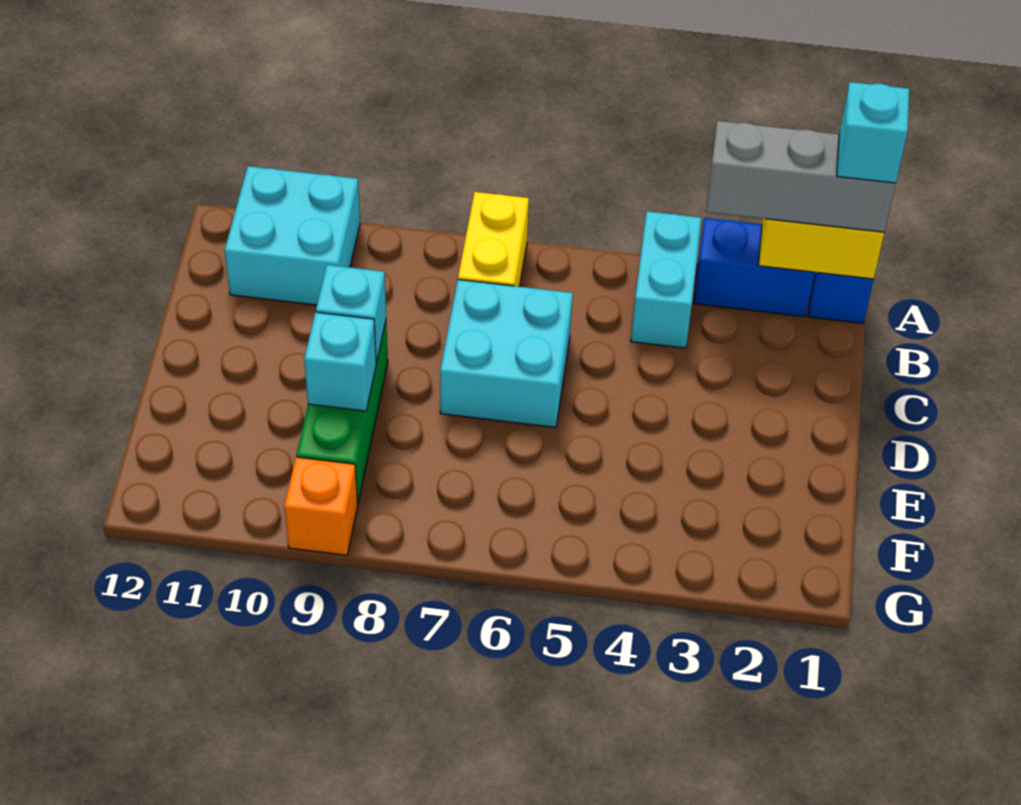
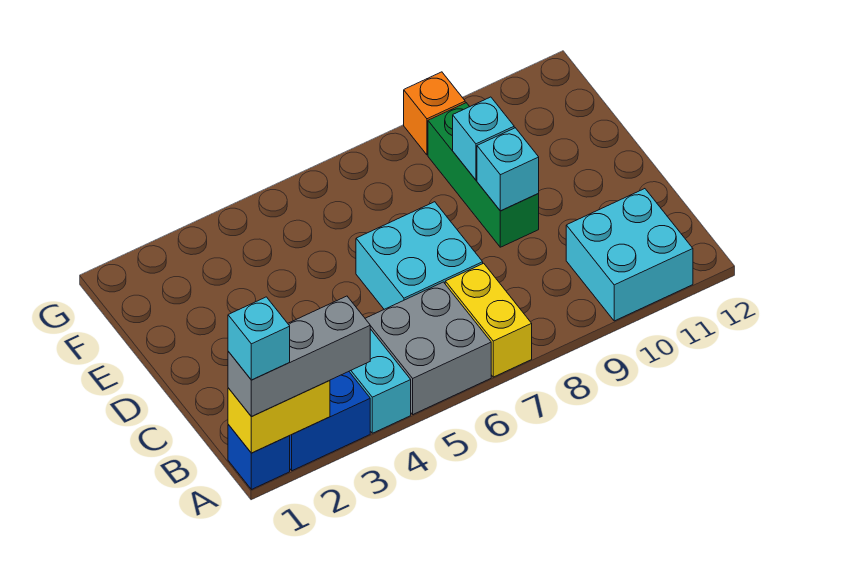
none -> grey 2x2 brick [365,282,491,414]

